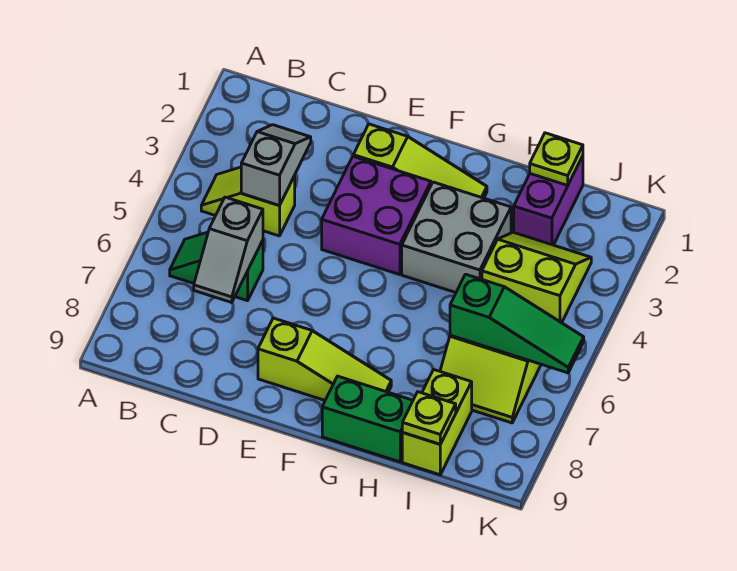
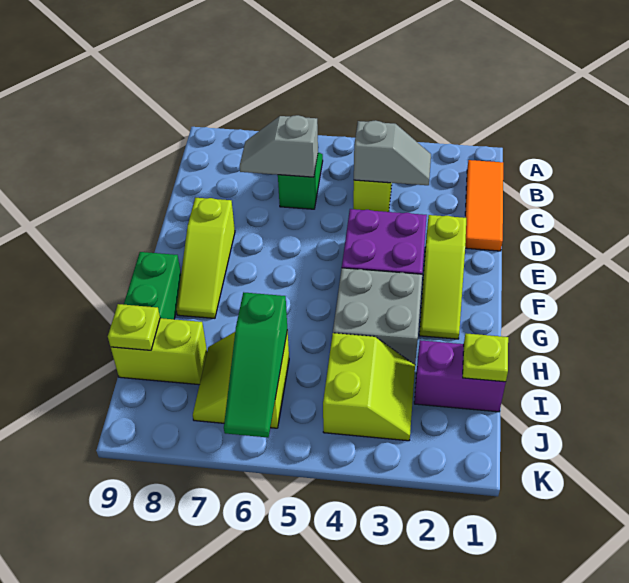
none -> orange 1x3 tile [465,160,503,251]

